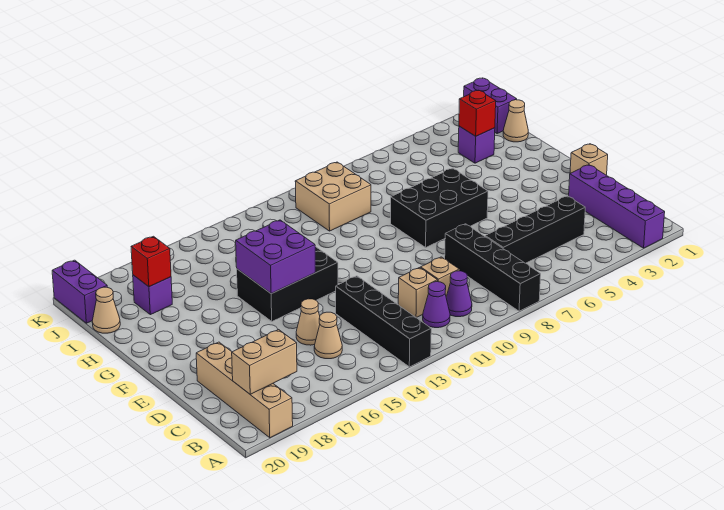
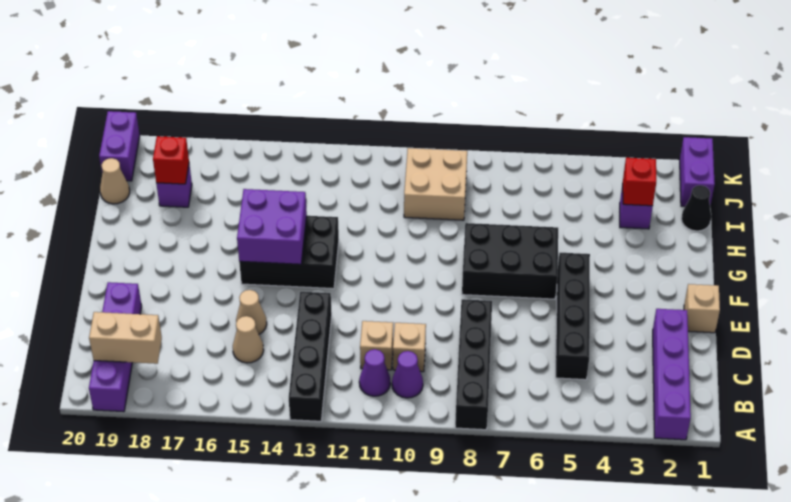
tan 1x4 brick [196,342,293,438] -> purple 1x4 brick [89,282,142,412]
black 1x4 brick [485,196,585,263] -> black 1x4 brick turned to [556,253,590,380]
tan 1x1 cone [503,100,528,142] -> black 1x1 cone [681,185,711,231]

